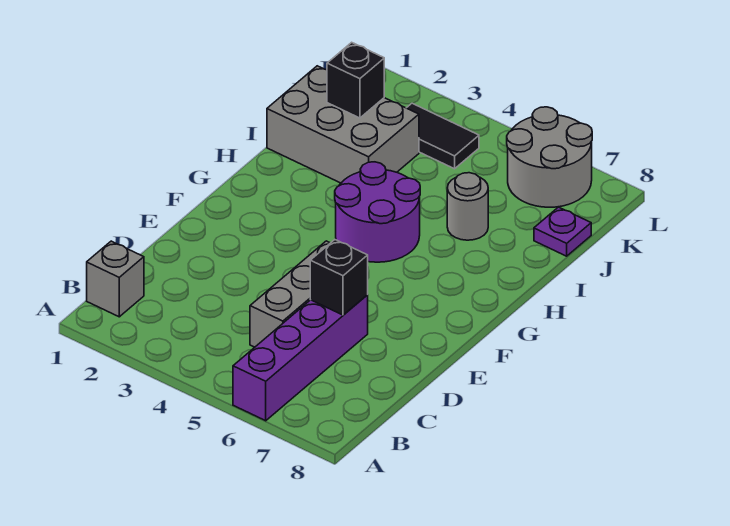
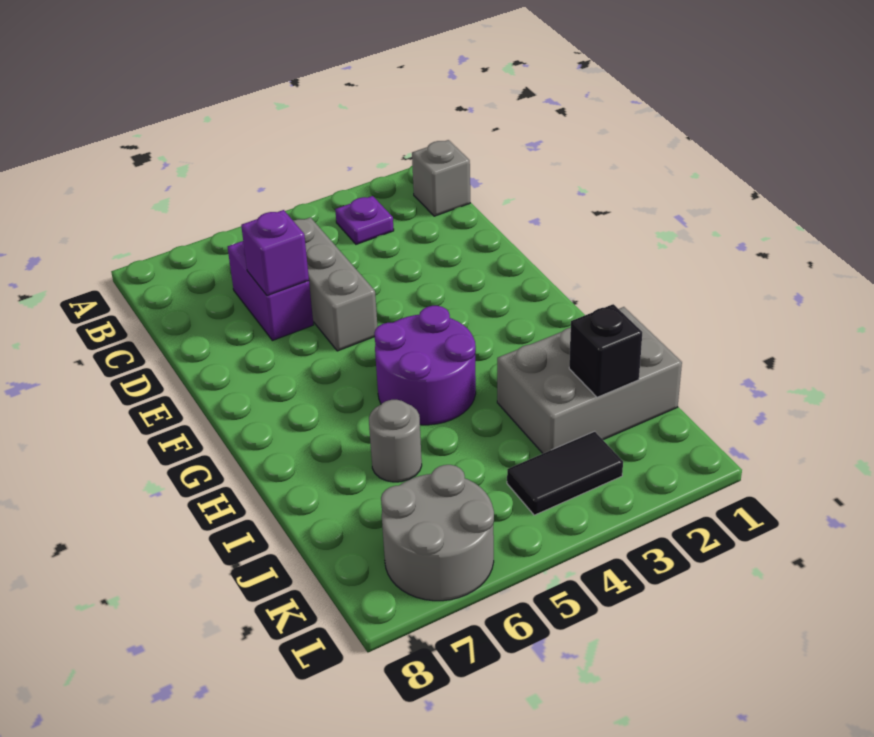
purple 1x4 brick [233,295,368,421] -> purple 1x2 brick [228,241,313,341]
black 1x1 brick [310,240,368,315] -> purple 1x1 brick [241,210,309,296]
purple 1x1 plate [534,207,591,256] -> purple 1x1 plate moved to [335,196,394,244]

